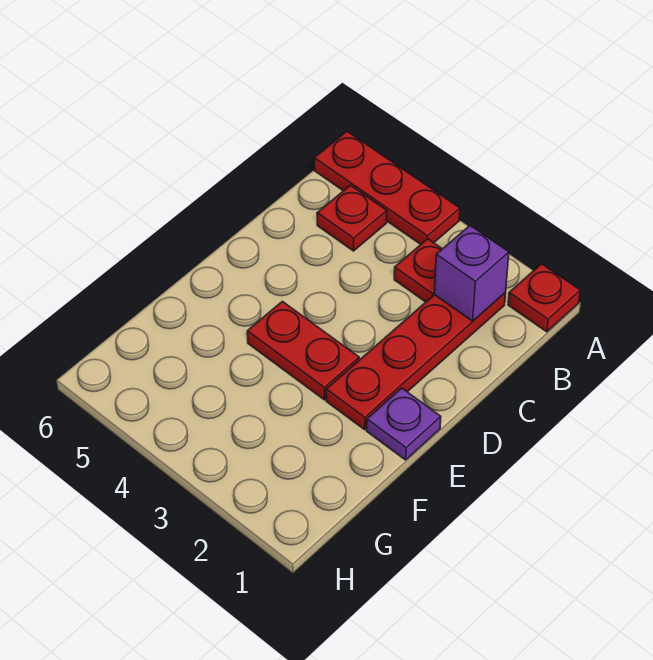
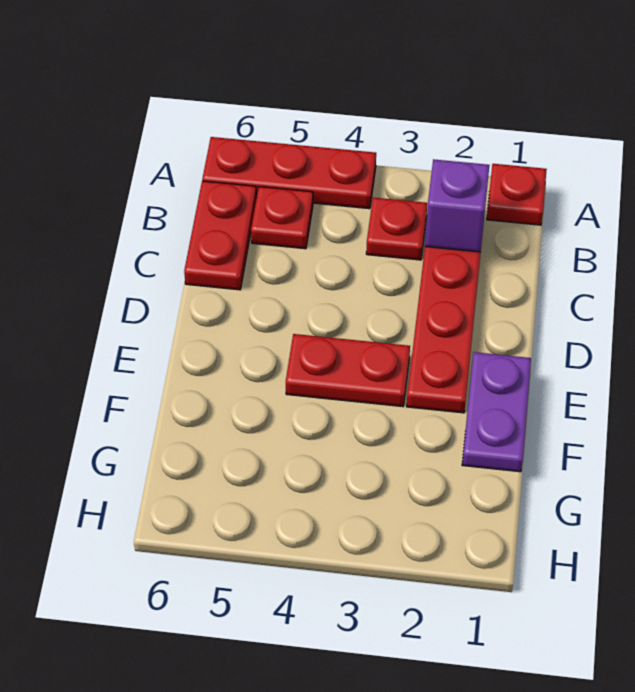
none -> red 1x2 plate [184,181,257,290]
purple 1x1 plate [367,388,441,460] -> purple 1x2 plate [462,352,531,472]

